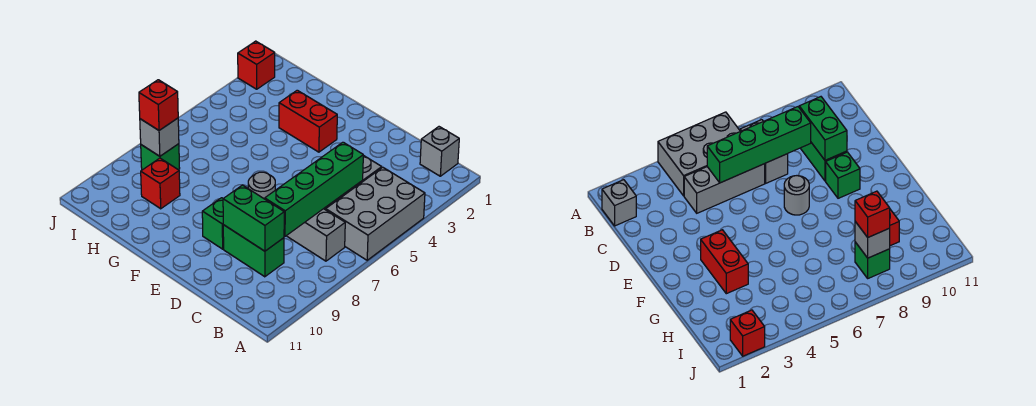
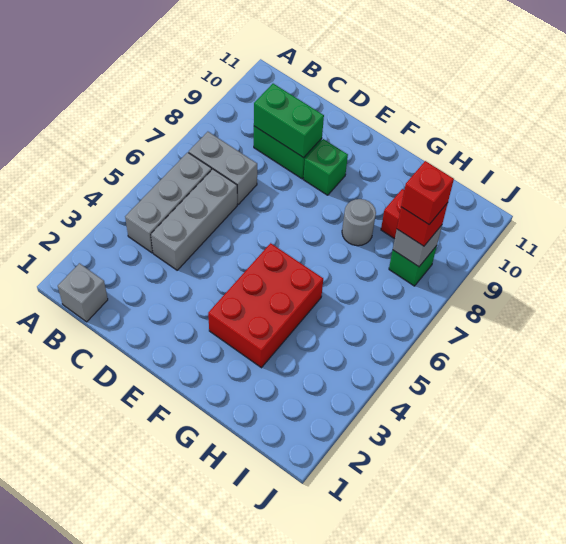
grey 2x3 brick [326,167,425,260] -> grey 1x3 brick [125,152,212,253]
green 1x4 brick [265,142,363,236] -> none
grey 1x1 round brick [248,172,275,199] -> grey 1x1 round brick moved to [342,199,376,246]
red 1x2 brick [279,90,337,152] -> red 2x3 brick [208,243,323,368]
red 1x1 brick [238,41,275,89] -> red 1x1 brick moved to [401,161,454,224]

